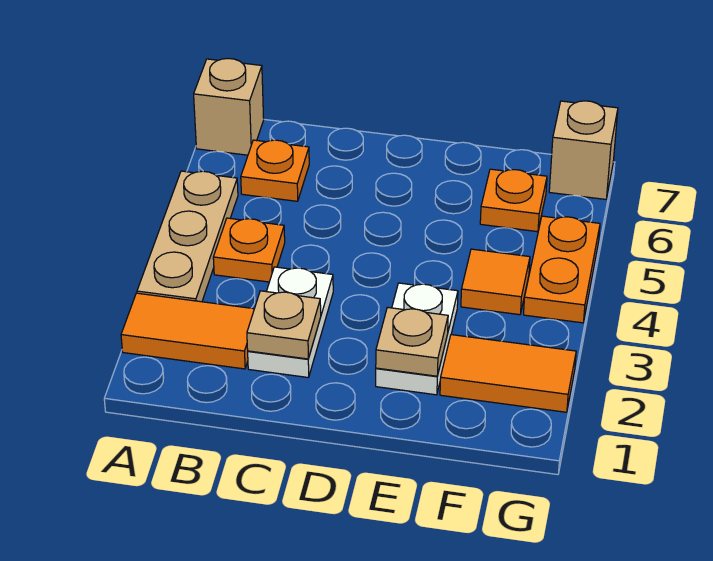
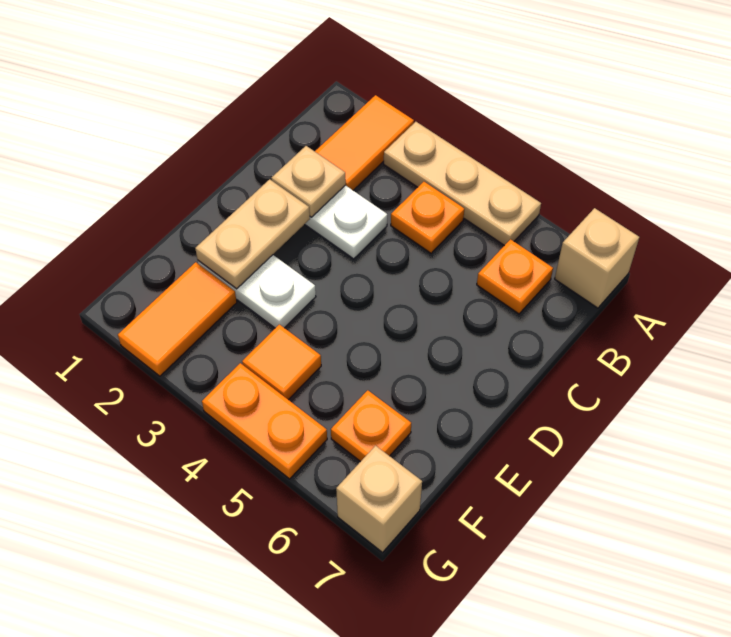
tan 1x1 plate [376,307,448,376] -> tan 1x2 plate [195,179,310,289]

